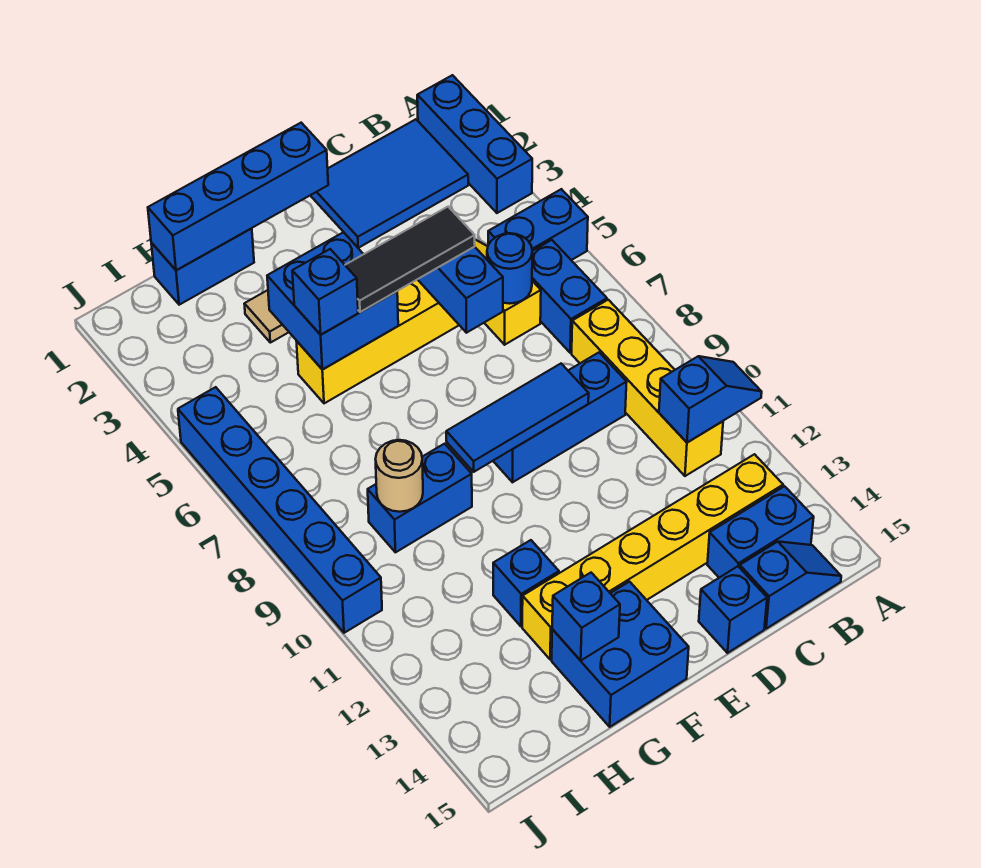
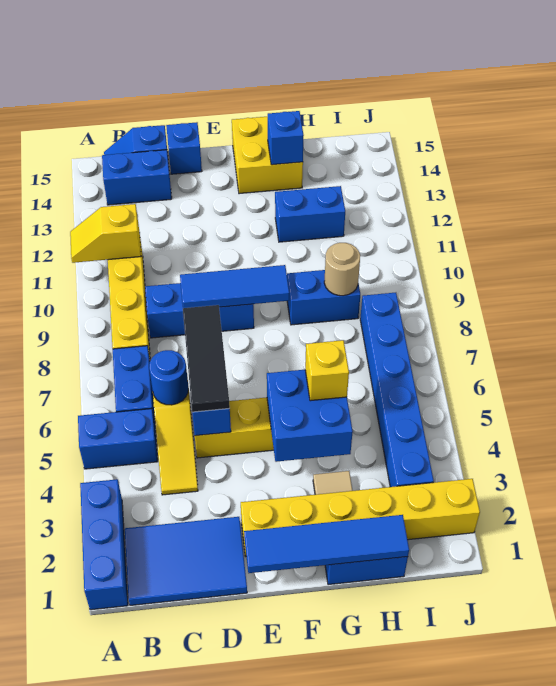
blue 1x2 slope [659,356,762,443] -> yellow 1x2 slope [70,204,141,263]
yellow 1x6 brick [522,454,783,660] -> yellow 1x6 brick moved to [241,479,480,556]
black 1x3 tile [345,207,475,312] -> black 1x3 tile turned to [183,305,230,412]
blue 1x4 brick [148,123,328,270] -> blue 1x4 tile [244,515,409,573]
blue 2x2 brick [552,582,689,727] -> yellow 2x2 brick [232,117,303,194]
blue 1x1 brick [292,249,358,335] -> yellow 1x1 brick [305,340,349,401]
blue 1x1 brick [493,540,559,626] -> blue 1x2 brick [275,186,345,242]
blue 1x6 brick [178,387,382,633] -> blue 1x6 brick moved to [360,293,434,487]

